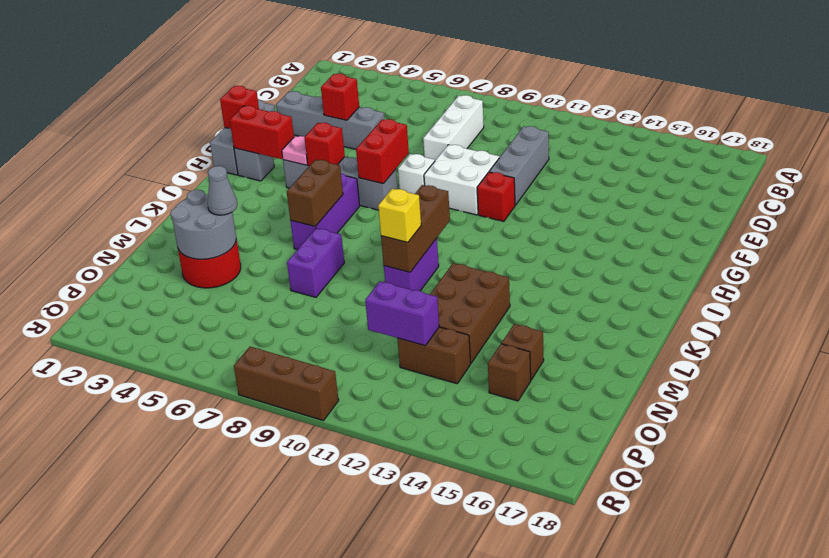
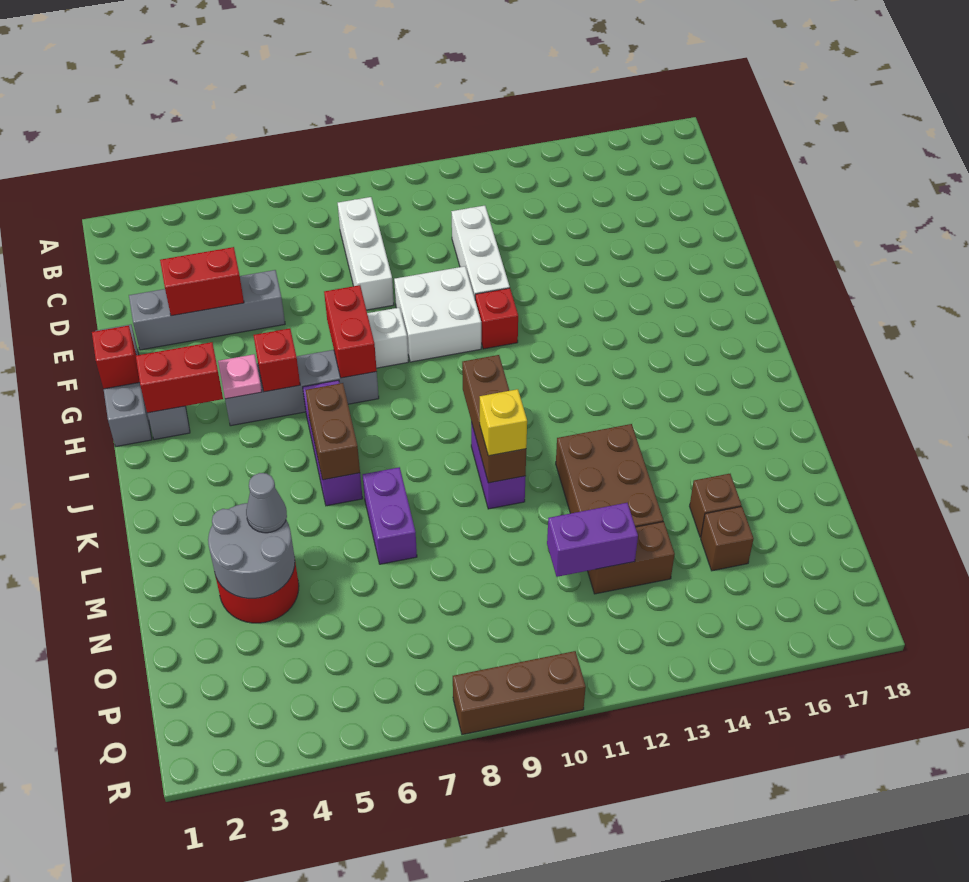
grey 1x3 brick [489,126,549,205] -> white 1x3 brick [451,206,510,298]
red 1x1 brick [321,74,359,120] -> red 1x2 brick [160,247,244,316]

